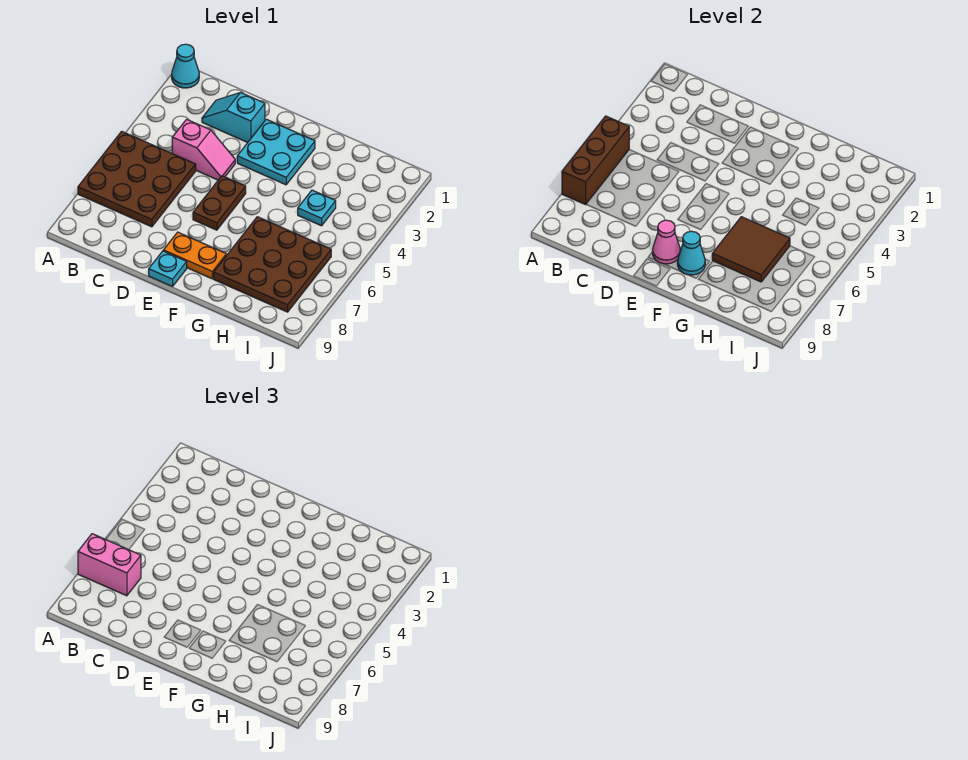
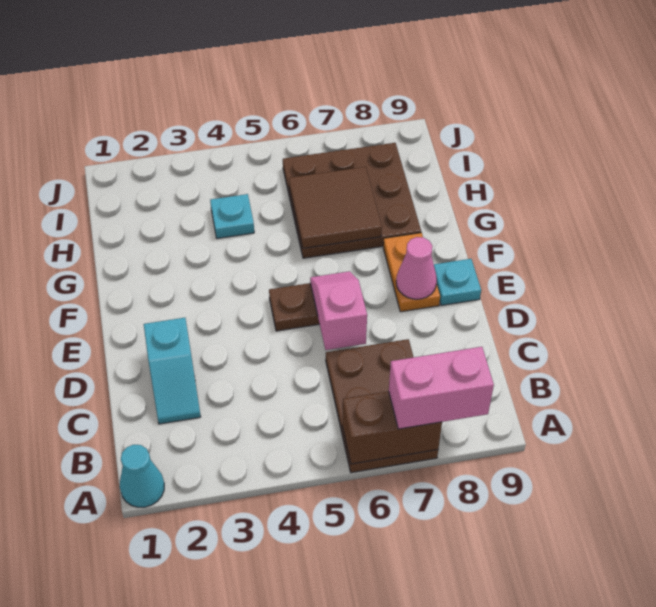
brown 3x3 plate [78,131,196,227] -> brown 2x3 plate [326,339,438,473]
brown 1x3 brick [562,116,629,205] -> brown 1x2 brick [342,391,442,464]
pink 1x2 brick [78,534,141,596] -> pink 1x2 brick turned to [389,347,494,429]
pink 1x2 slope [172,119,235,180] -> pink 1x2 slope moved to [310,271,367,350]
cyan 2x2 plate [237,119,315,185] -> none
cyan 1x1 cone [678,231,705,275] -> none

